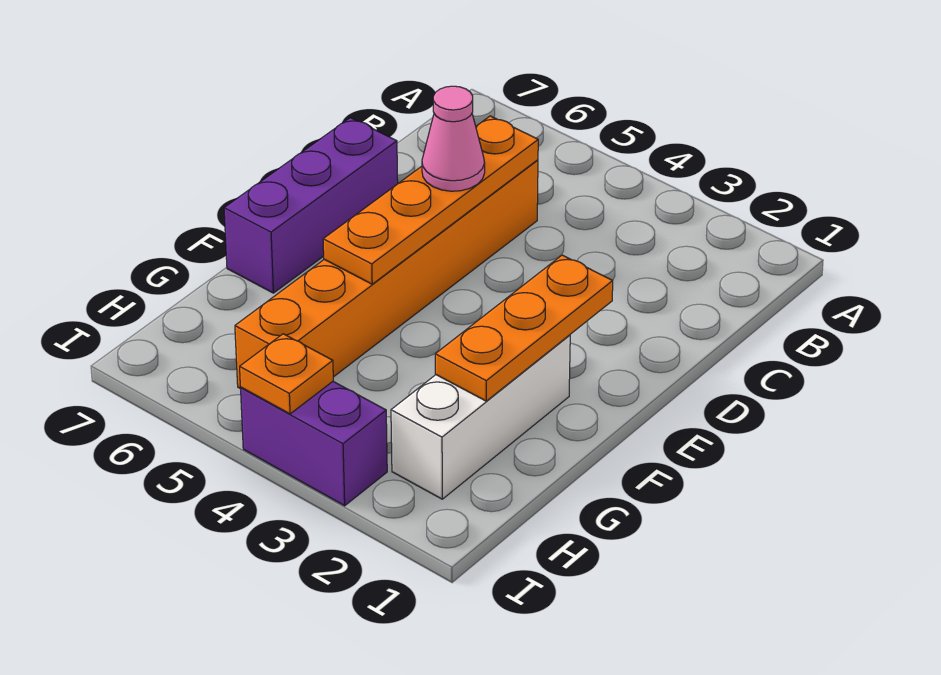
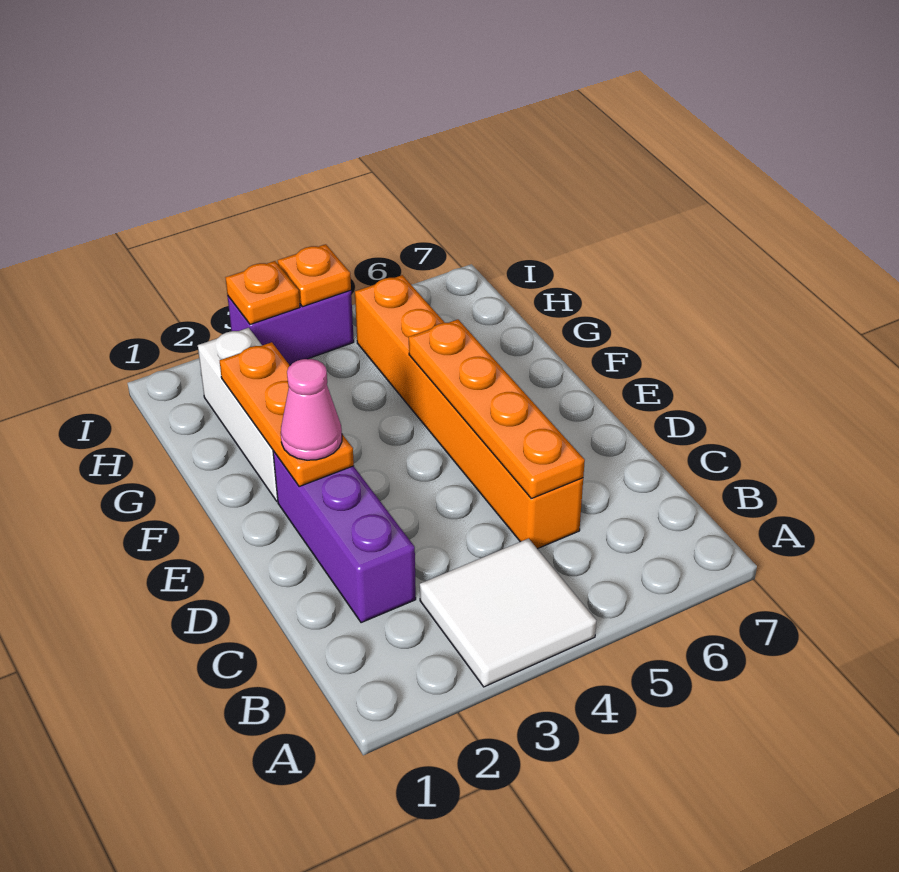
none -> white 2x2 tile [420,539,596,687]
pink 1x1 cone [422,86,485,191] -> pink 1x1 cone moved to [281,359,342,460]
purple 1x3 brick [224,118,398,293] -> purple 1x3 brick moved to [273,451,416,623]
none -> orange 1x1 plate [225,261,300,325]

